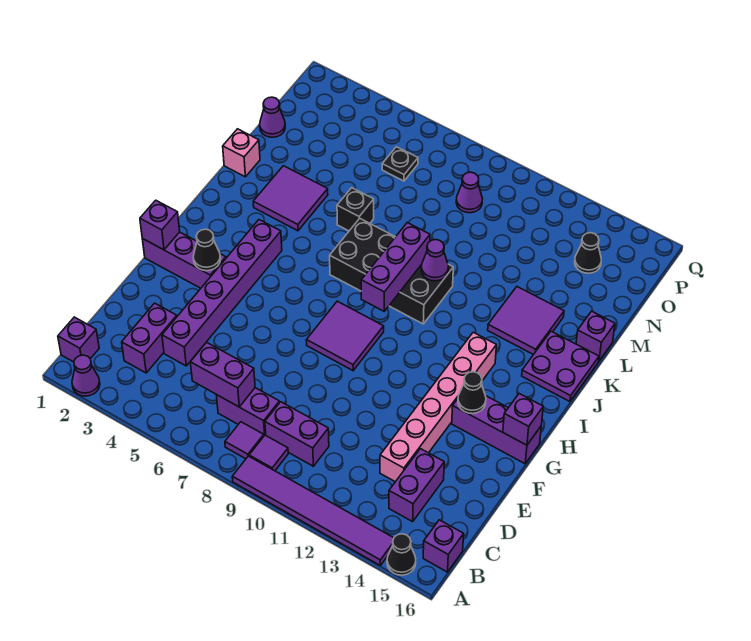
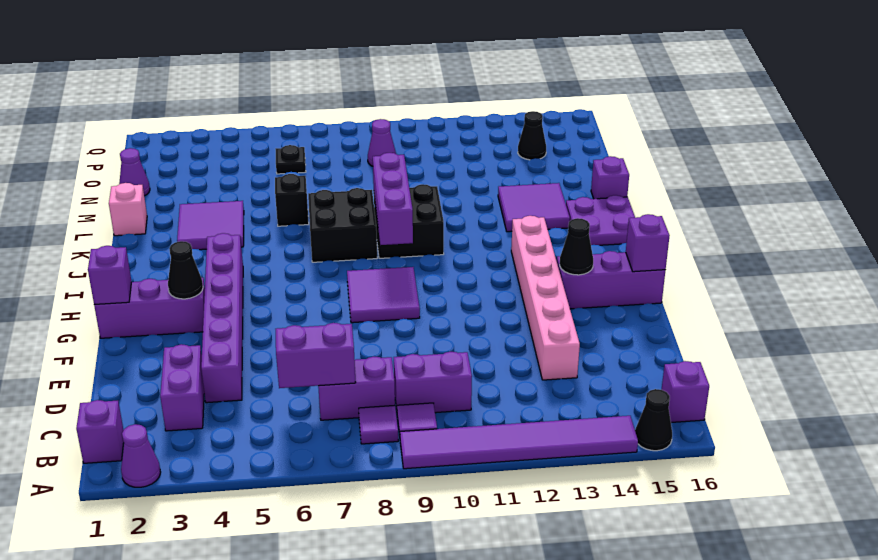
purple 1x2 brick [389,449,444,522] -> none
purple 1x1 cone [421,240,448,281] -> none

